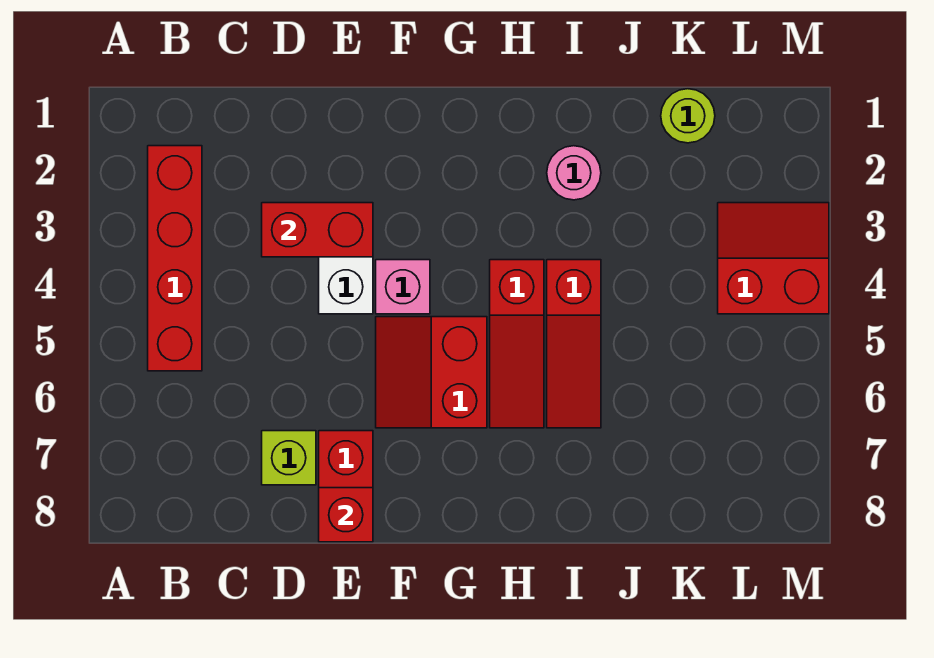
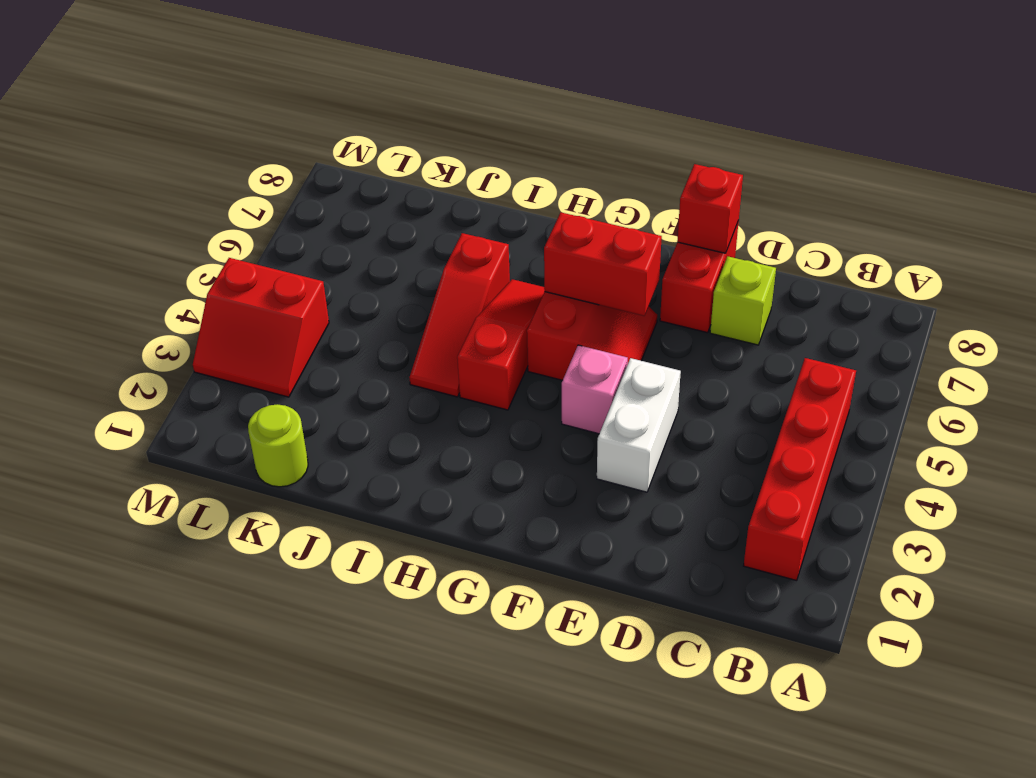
red 1x2 brick [262,203,373,257] -> red 1x2 brick moved to [544,212,662,316]
pink 1x1 round brick [547,146,601,200] -> none
red 1x3 slope [547,260,601,428] -> red 1x3 slope turned to [409,233,510,397]

